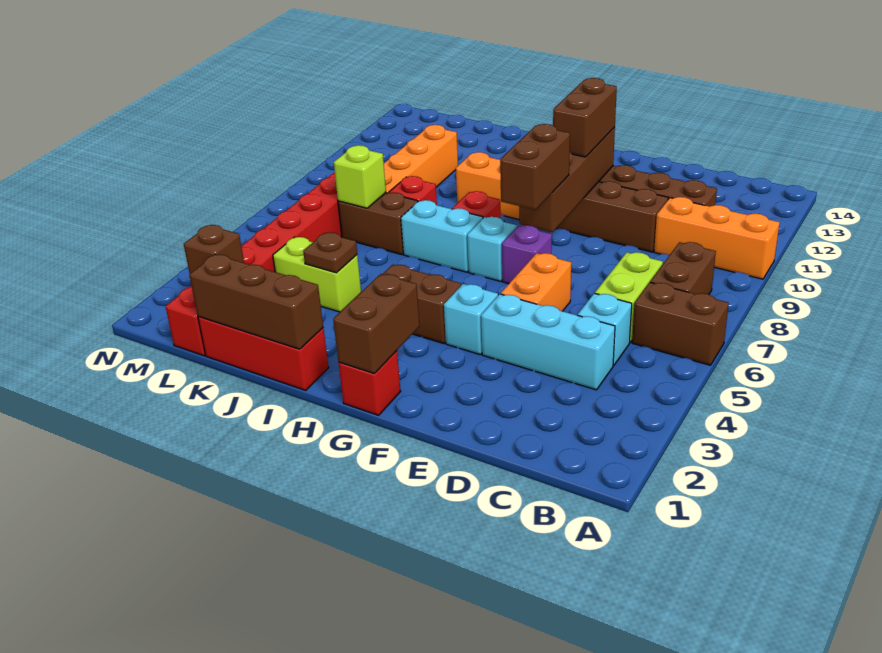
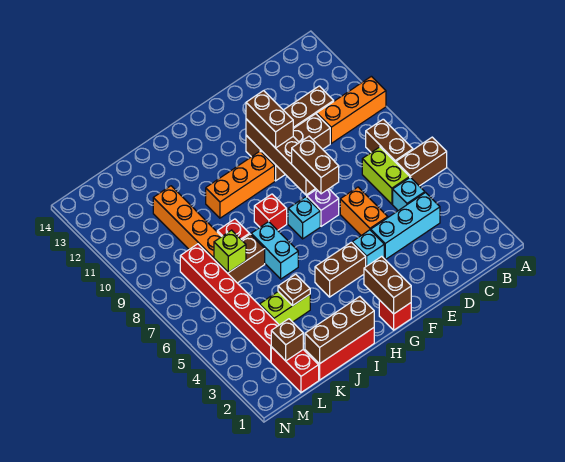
cyan 1x2 brick [401,200,483,272] -> cyan 1x2 brick turned to [251,222,298,279]

